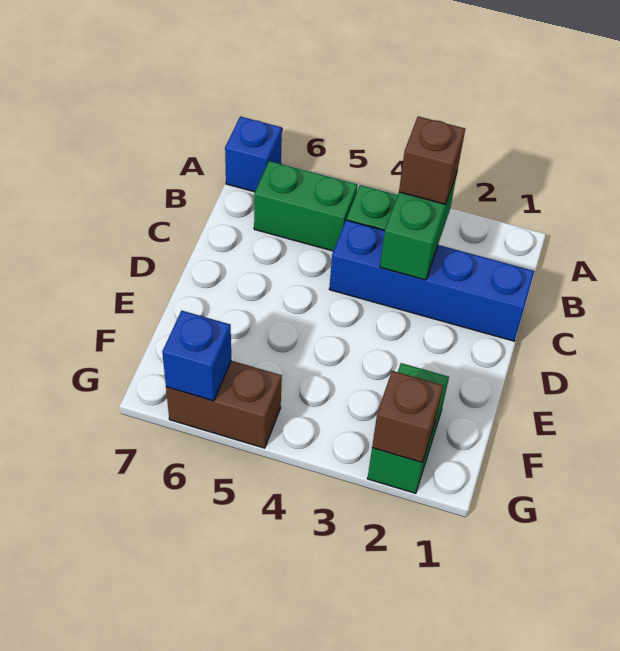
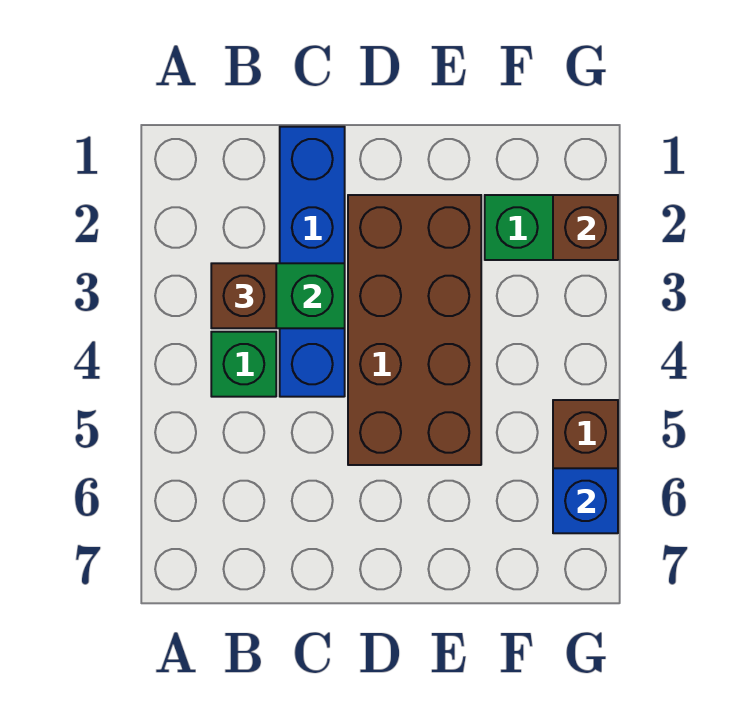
blue 1x1 brick [225,116,282,192] -> none
green 1x2 brick [254,161,357,251] -> none
none -> brown 2x4 brick [348,195,481,465]

